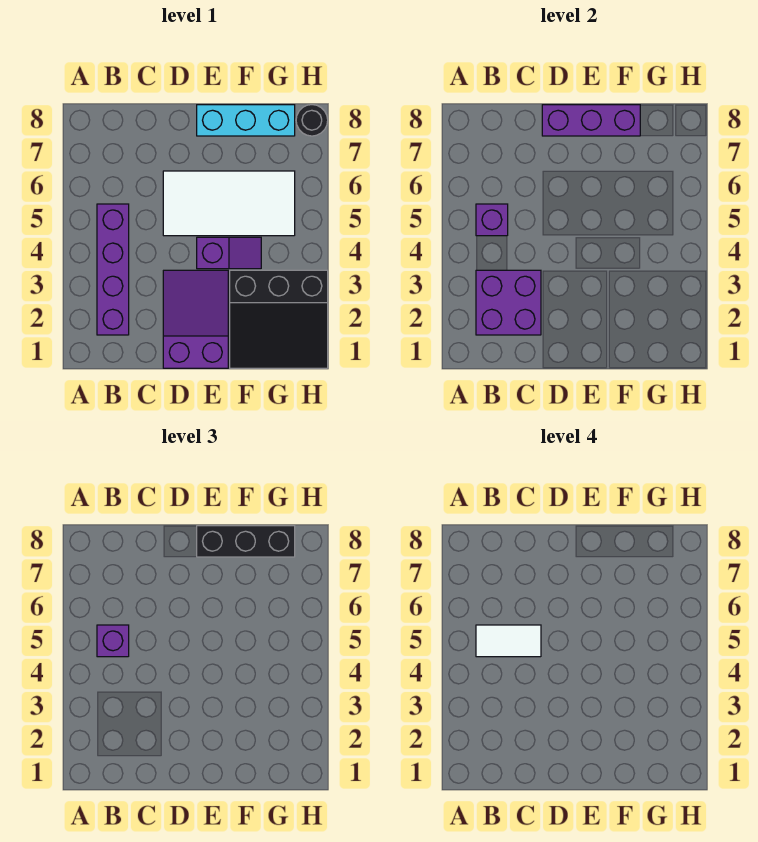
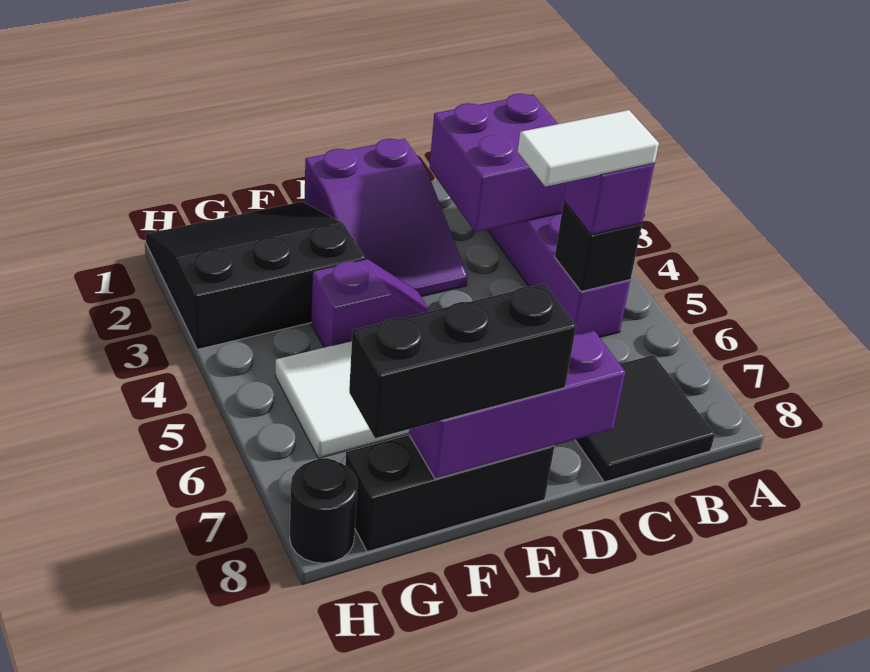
purple 1x1 brick [476,204,508,236] -> black 1x1 brick [555,202,642,291]
none -> black 2x2 tile [576,355,715,482]
purple 1x2 slope [197,237,261,269] -> purple 1x2 slope turned to [311,259,430,348]
cyan 1x3 brick [197,105,295,136] -> black 1x3 brick [345,435,554,552]

